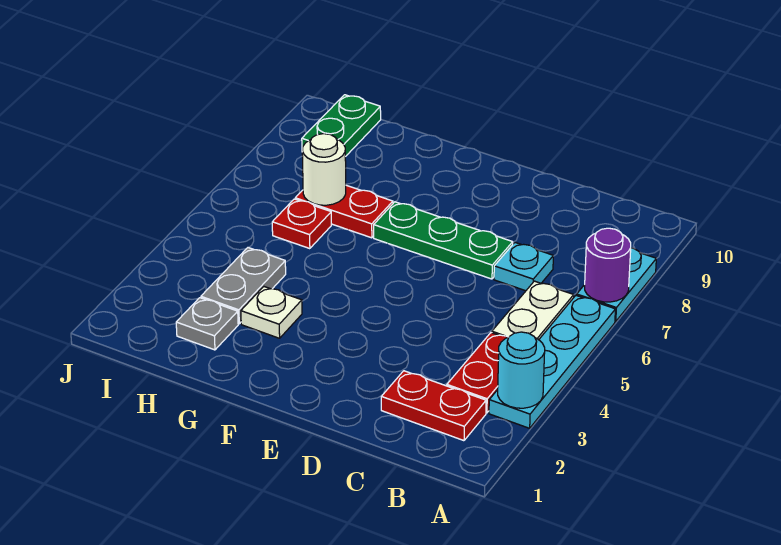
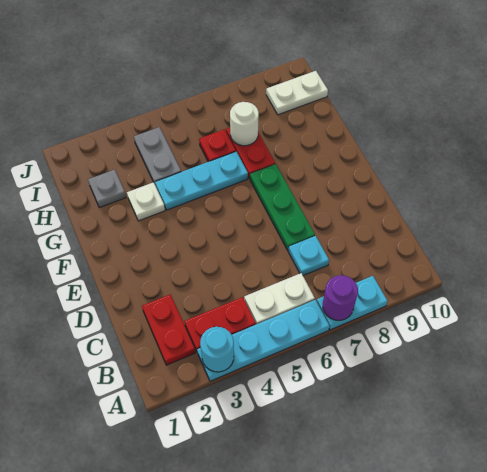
none -> cyan 1x3 plate [155,152,248,210]
grey 1x2 plate [201,248,286,324] -> grey 1x2 plate turned to [134,127,181,186]
green 1x2 plate [302,95,381,157] -> white 1x2 plate [266,71,328,115]

